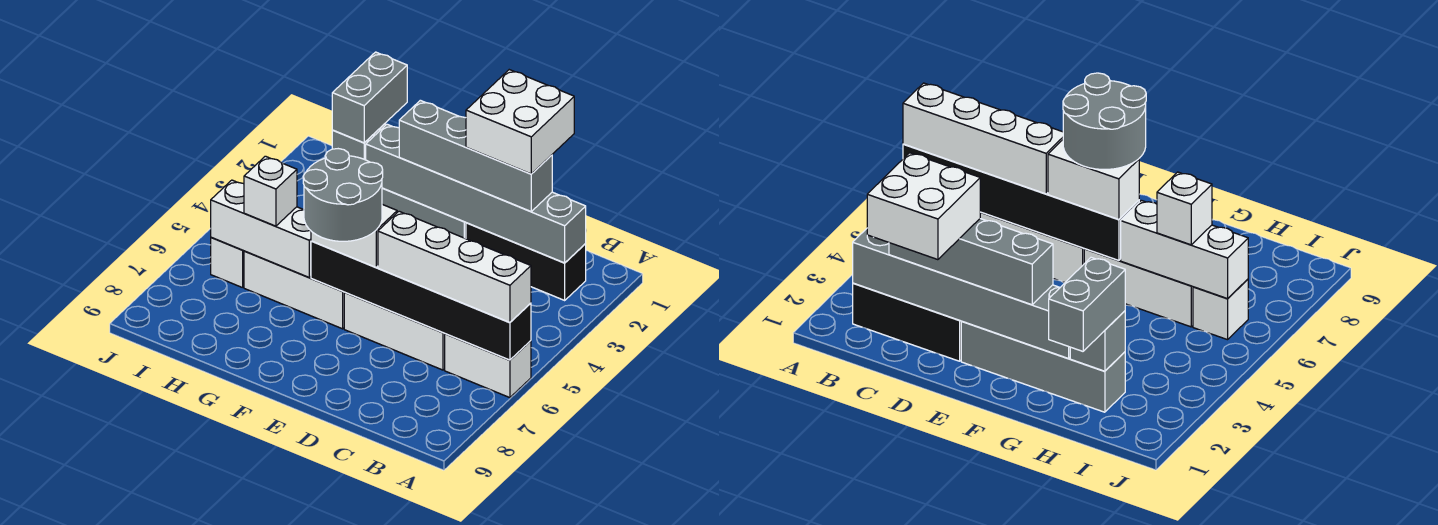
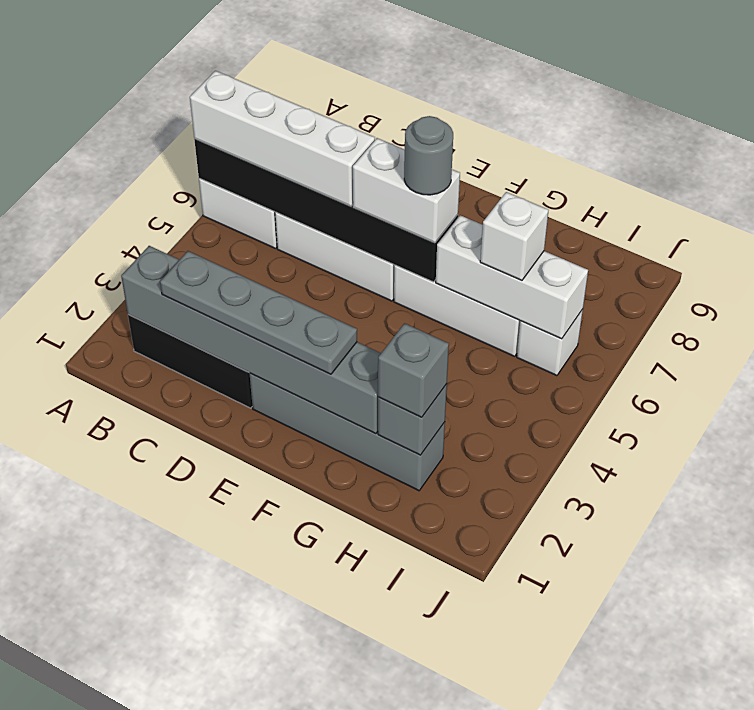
white 2x2 brick [466,70,574,174] -> none
grey 1x4 brick [399,100,552,212] -> grey 1x4 plate [160,251,357,374]
grey 2x2 round brick [303,149,383,241] -> grey 1x1 round brick [404,116,453,195]
grey 1x2 brick [332,52,407,143] -> grey 1x1 brick [378,323,449,417]

